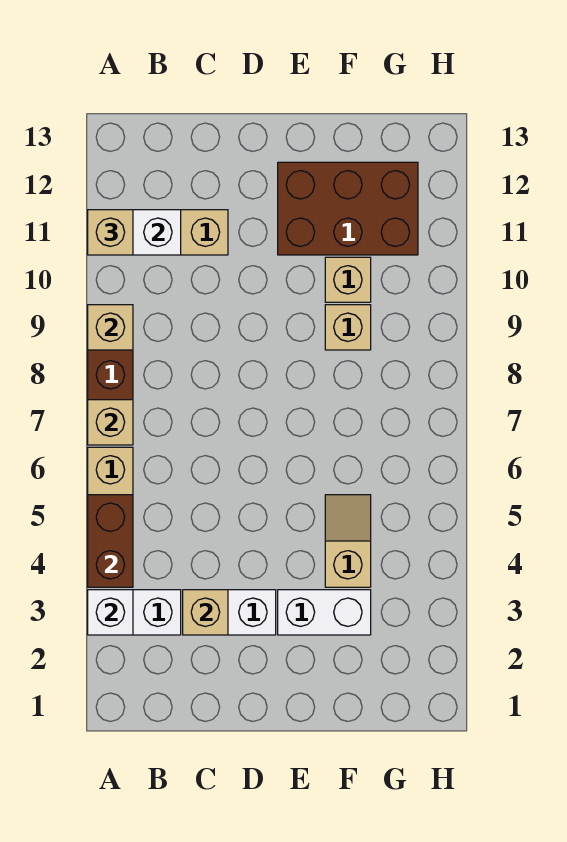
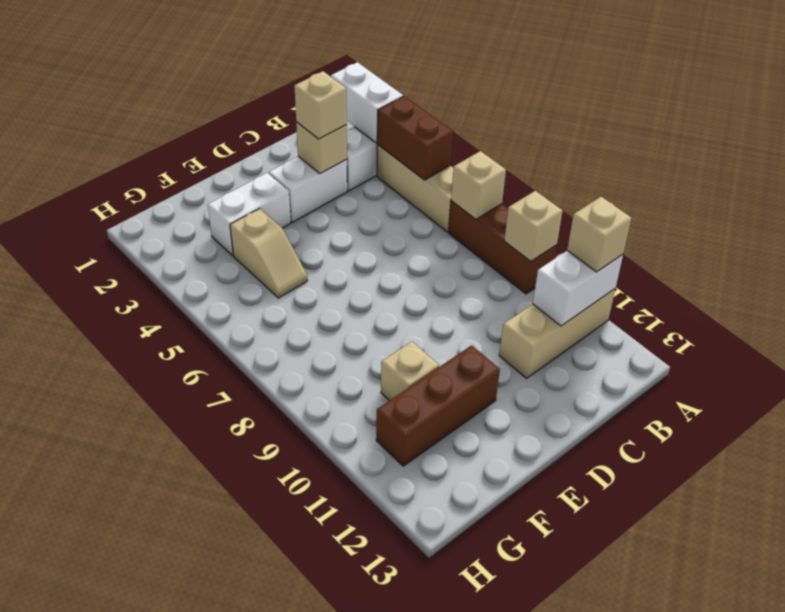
white 1x1 brick [88,590,133,635] -> white 1x2 brick [331,62,403,143]
brown 2x3 brick [278,162,418,255] -> brown 1x3 brick [376,345,500,466]
tan 1x1 brick [325,305,371,350] -> tan 1x1 brick moved to [294,71,347,139]

